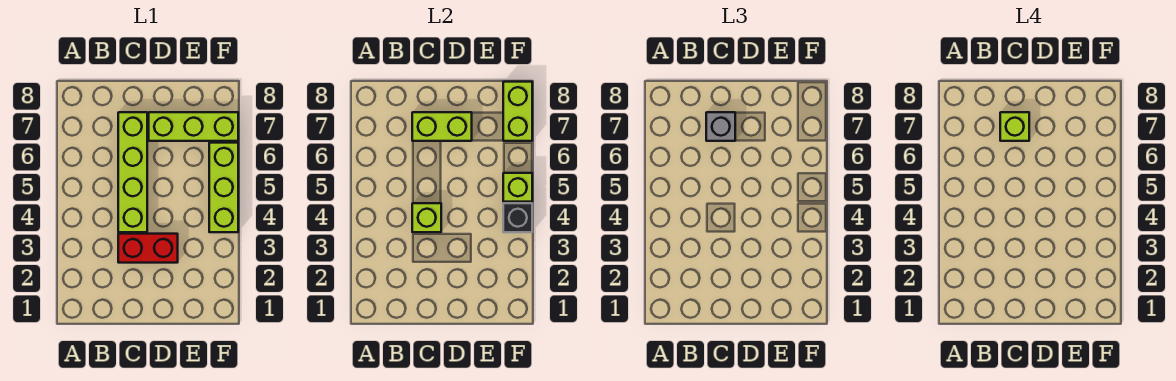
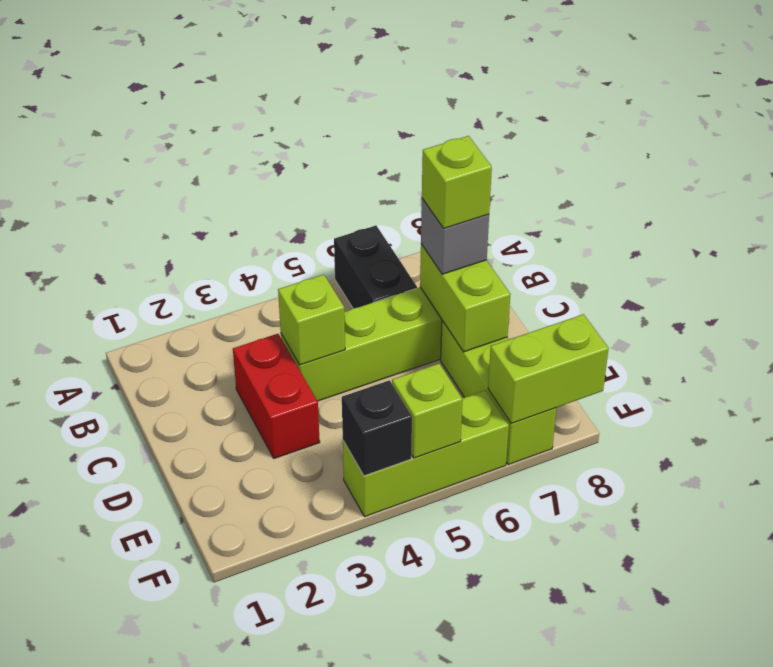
none -> black 1x2 brick [334,226,417,308]

